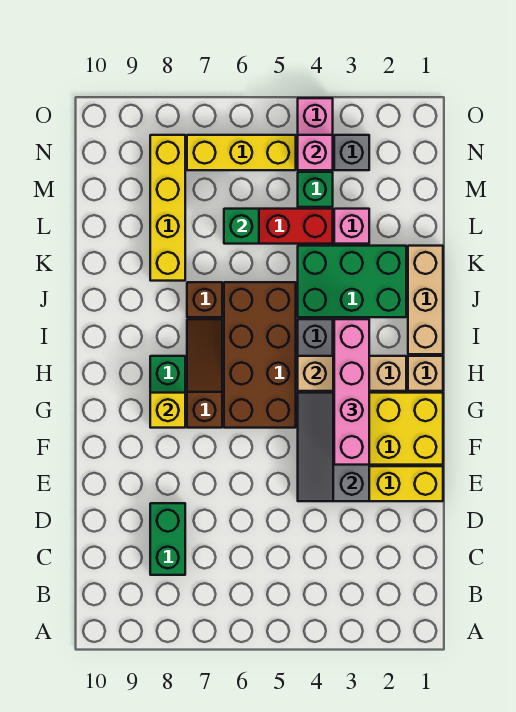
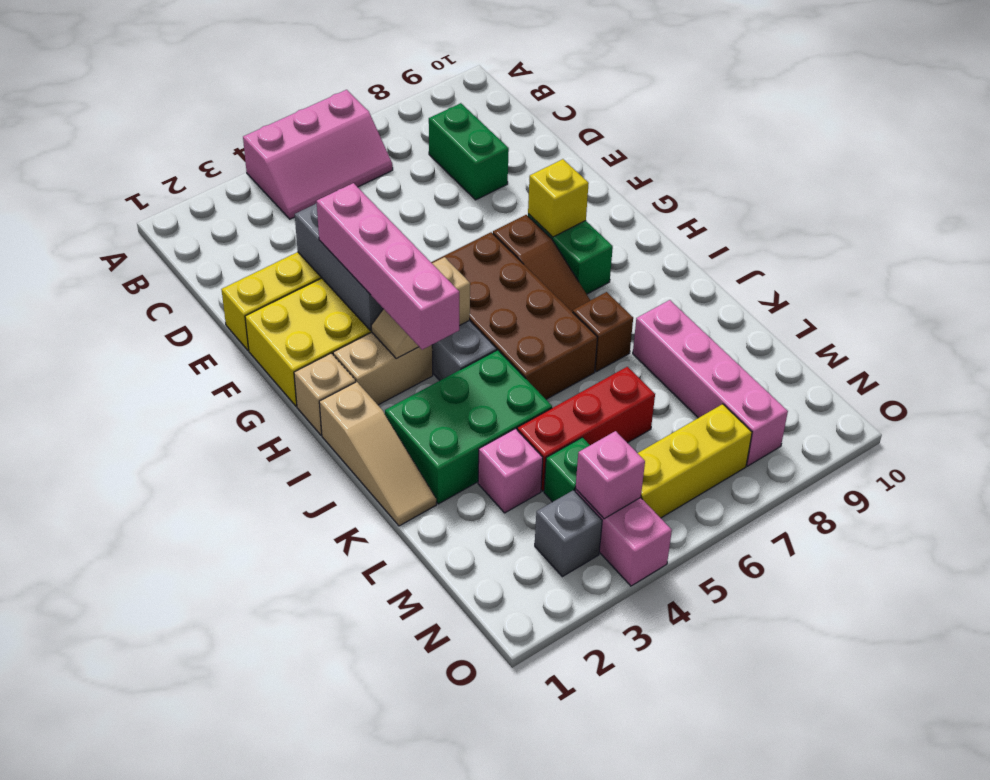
none -> pink 2x3 slope [243,90,393,219]
tan 1x3 brick [408,246,443,354] -> tan 1x3 slope [319,382,436,526]
yellow 1x4 brick [150,135,185,281] -> pink 1x4 brick [633,300,788,466]
green 1x1 brick [224,209,259,244] -> none

